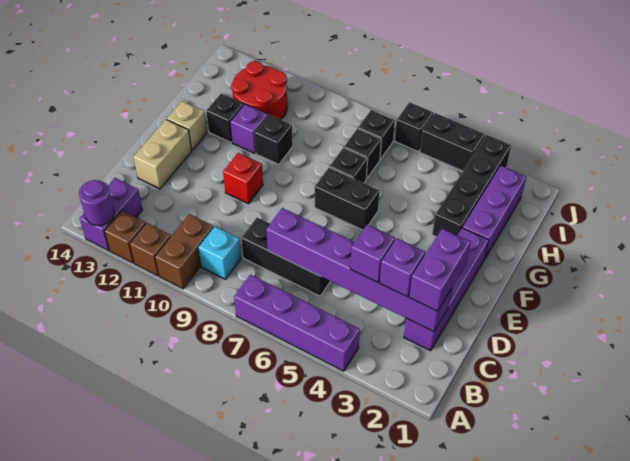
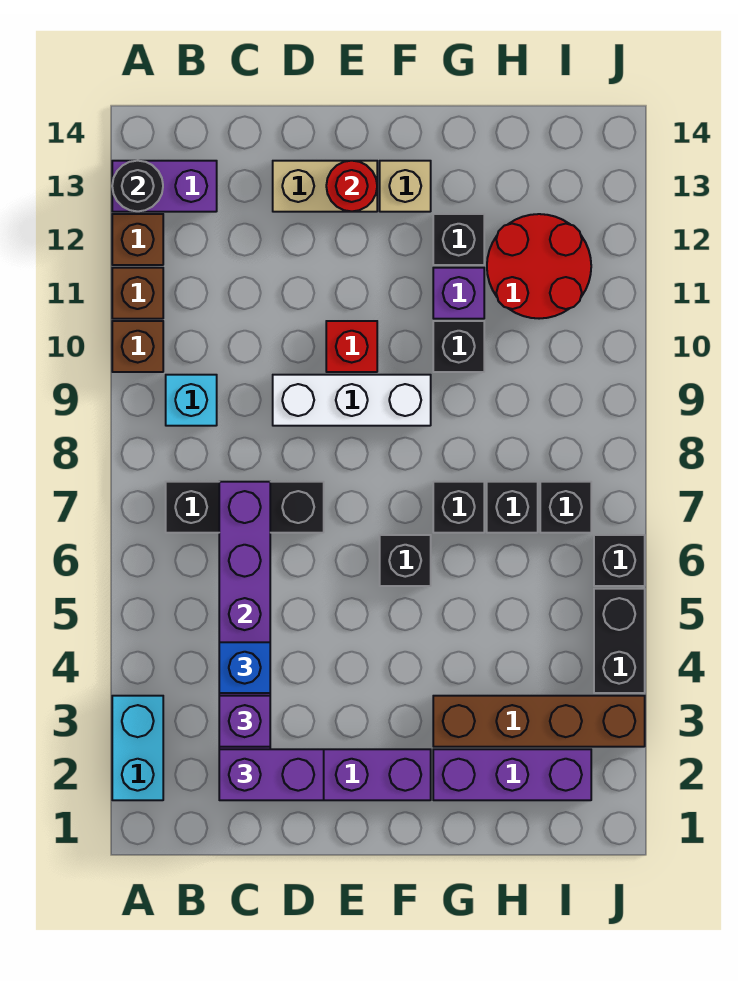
none -> cyan 1x2 brick [112,696,163,800]
purple 1x4 brick [234,275,360,371] -> none
brown 1x2 brick [155,214,214,289] -> brown 1x1 brick [112,321,163,372]
purple 1x1 round brick [79,180,114,226] -> black 1x1 round brick [112,161,163,211]
purple 1x1 brick [350,225,395,282] -> blue 1x1 brick [219,642,270,693]
black 1x3 brick [241,218,330,296] -> black 1x3 brick turned to [166,482,324,533]
none -> white 1x3 brick [273,375,431,426]
none -> red 1x1 round brick [326,161,377,211]
black 1x2 brick [315,167,380,230] -> black 1x1 brick [380,535,431,586]
black 1x4 brick [432,135,511,237] -> brown 1x4 brick [433,696,645,747]

